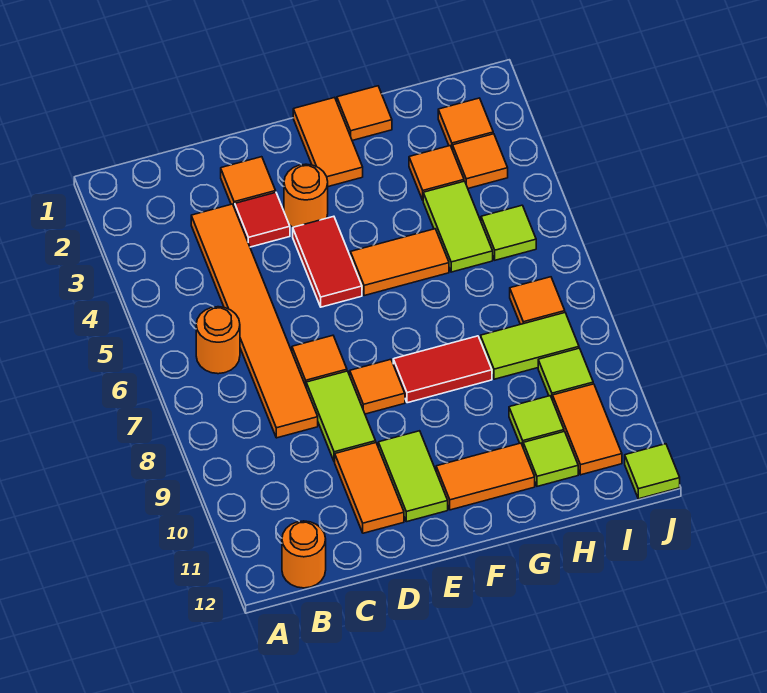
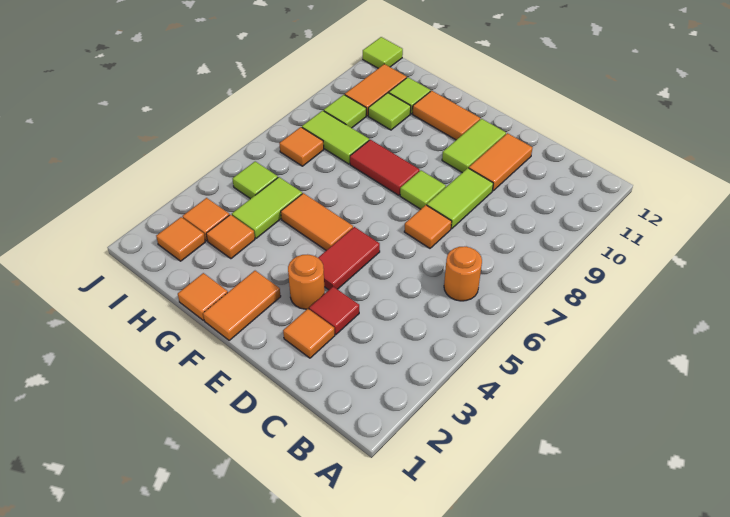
orange 1x1 round brick [282,521,326,588] -> none
orange 1x6 tile [191,204,318,438] -> none
orange 1x1 tile [350,359,405,414] -> lime 1x1 tile [400,170,446,209]

